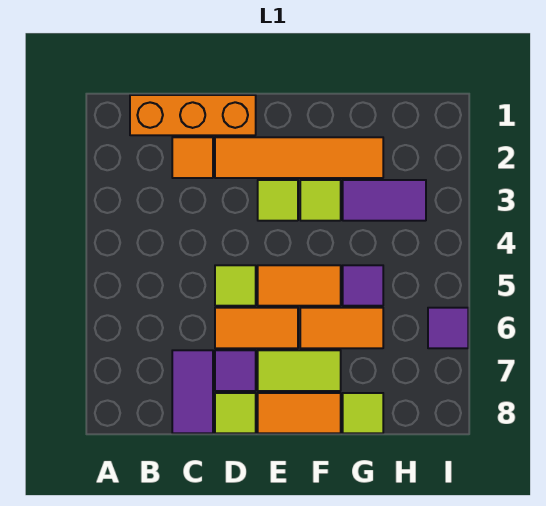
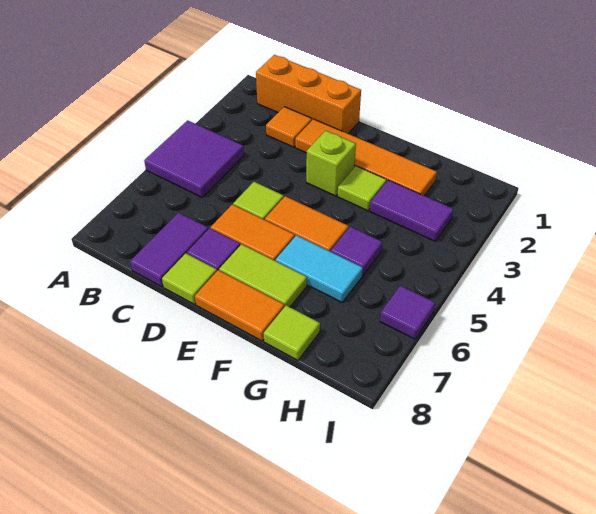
none -> purple 2x2 tile [144,120,244,197]
lime 1x1 tile [258,180,298,221] -> lime 1x1 brick [306,131,356,196]
orange 1x2 tile [300,308,383,348] -> cyan 1x2 tile [276,235,363,302]

